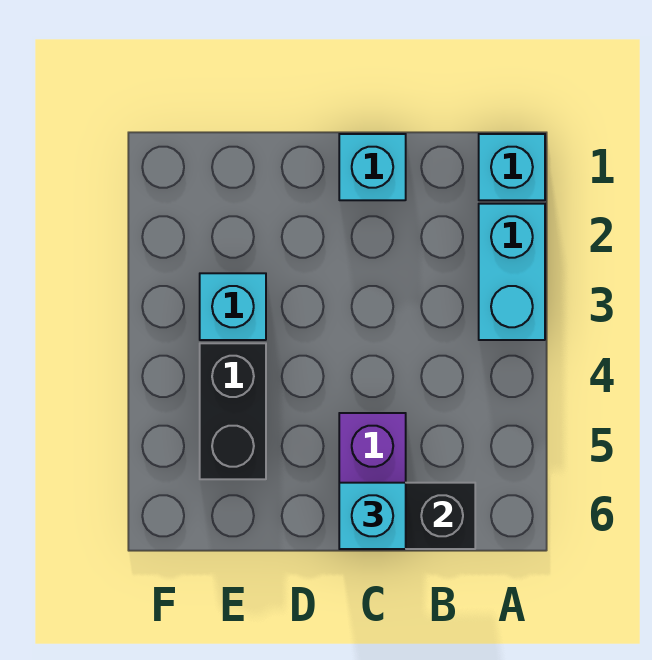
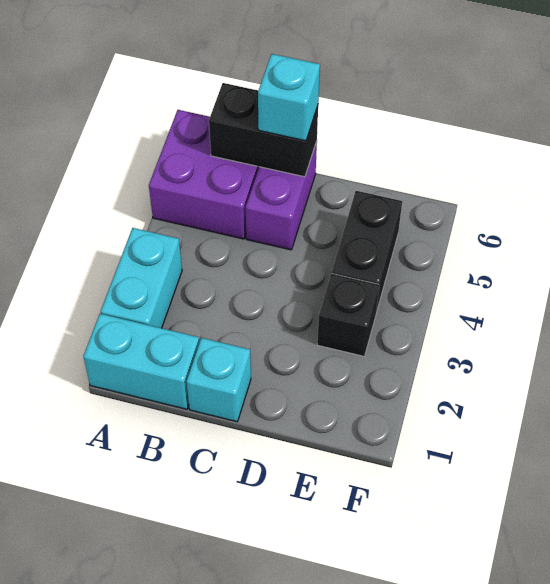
cyan 1x1 brick [479,134,545,200] -> cyan 1x2 brick [83,314,199,409]
none -> purple 2x2 brick [149,110,259,239]
cyan 1x1 brick [200,273,266,340] -> black 1x1 brick [317,274,379,356]

